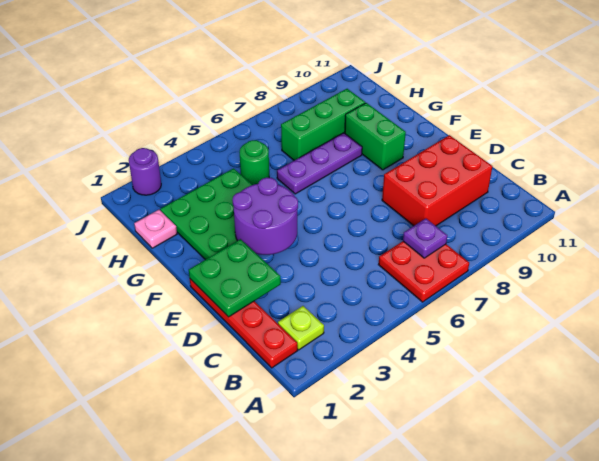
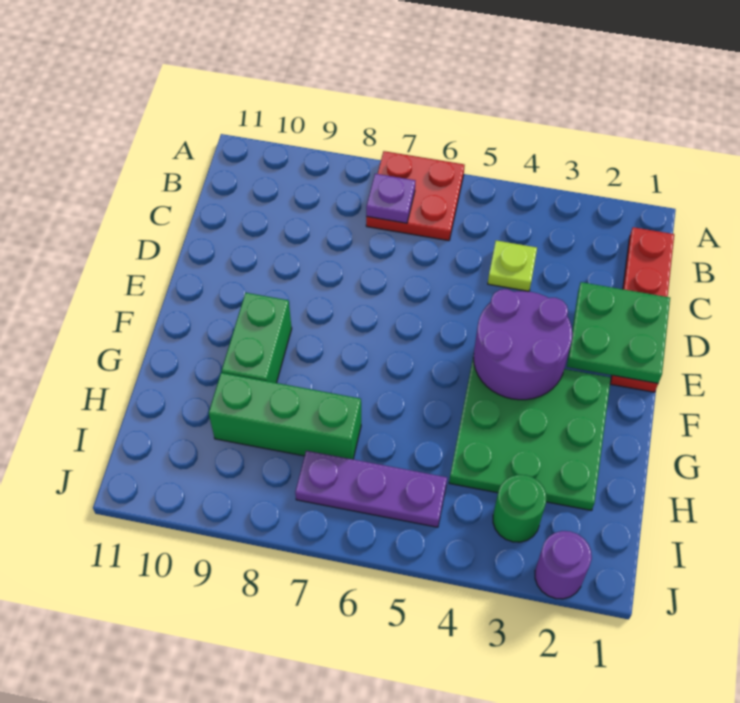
lime 1x1 plate [278,306,324,350] -> lime 1x1 plate moved to [488,241,537,291]
red 2x3 brick [382,135,492,226] -> none
purple 1x3 plate [277,133,362,194] -> purple 1x3 plate moved to [295,451,447,527]
pink 1x1 plate [134,210,177,248] -> none
green 1x1 round brick [240,140,269,185] -> green 1x1 round brick moved to [493,475,546,542]

